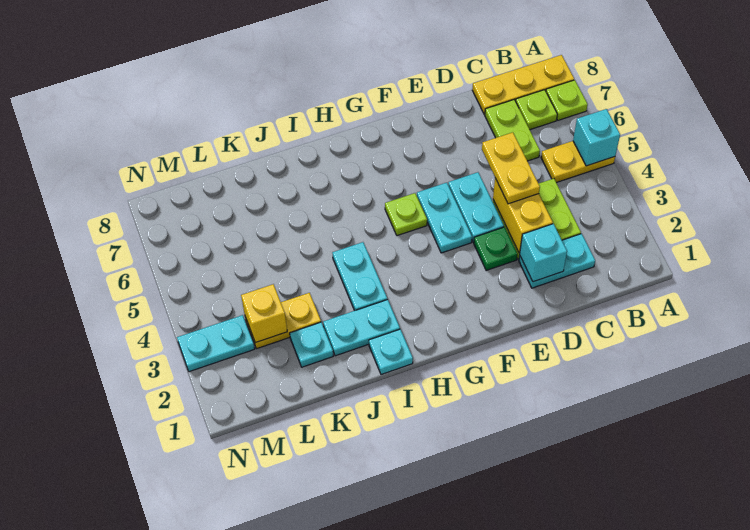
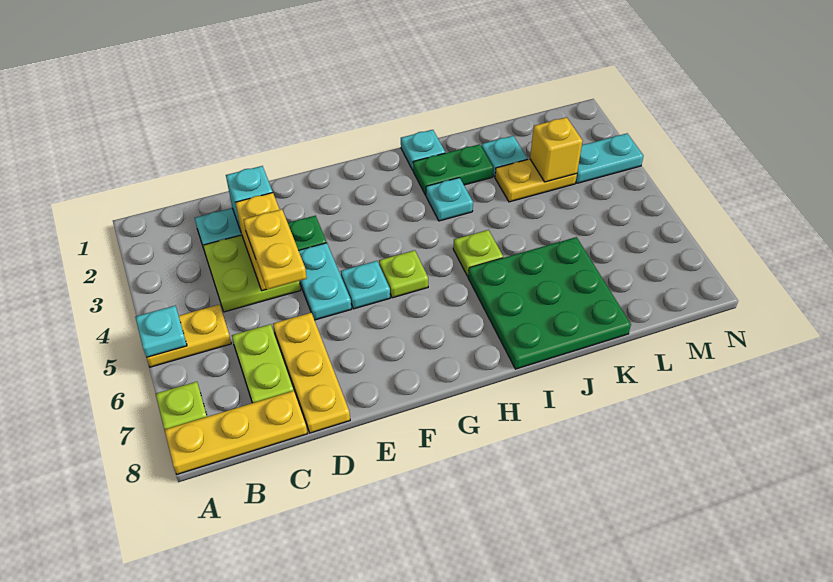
cyan 1x1 brick [573,109,620,166] -> cyan 1x1 plate [135,306,187,357]
lime 1x1 plate [516,90,557,130] -> lime 1x1 plate moved to [453,230,503,276]
none -> yellow 1x3 plate [273,313,350,433]
cyan 1x2 plate [417,183,472,253] -> cyan 1x1 plate [341,261,390,309]
cyan 1x2 plate [323,299,400,356] -> green 1x2 plate [413,144,493,195]
cyan 1x2 plate [333,242,387,311] -> cyan 1x1 plate [426,178,473,221]
none -> green 3x3 plate [468,237,631,369]

